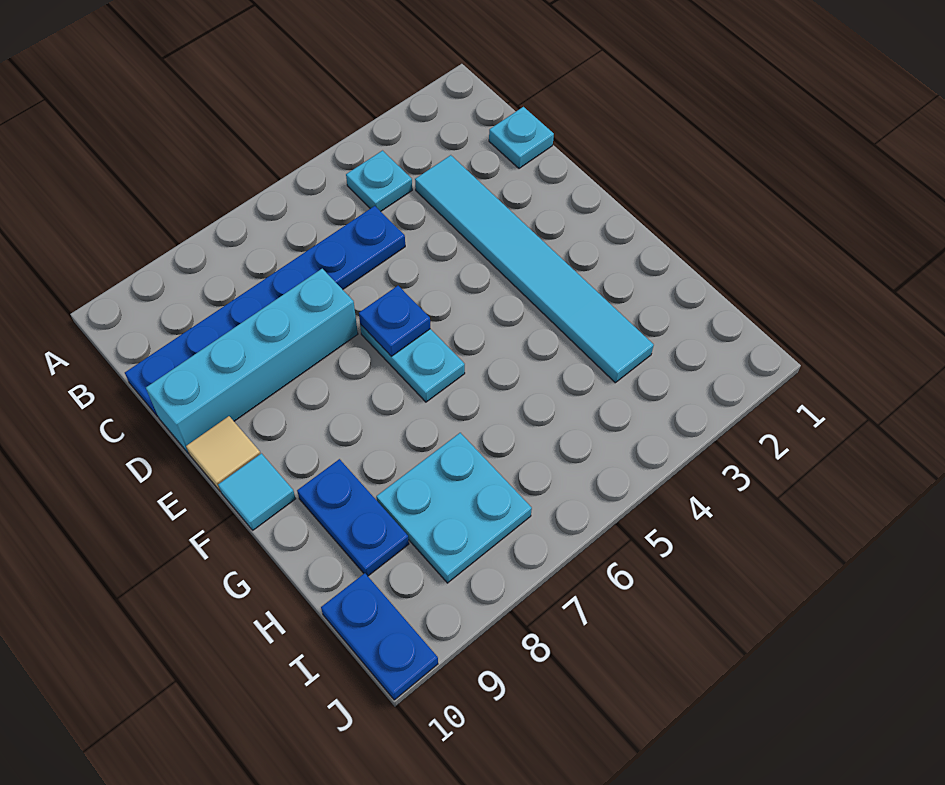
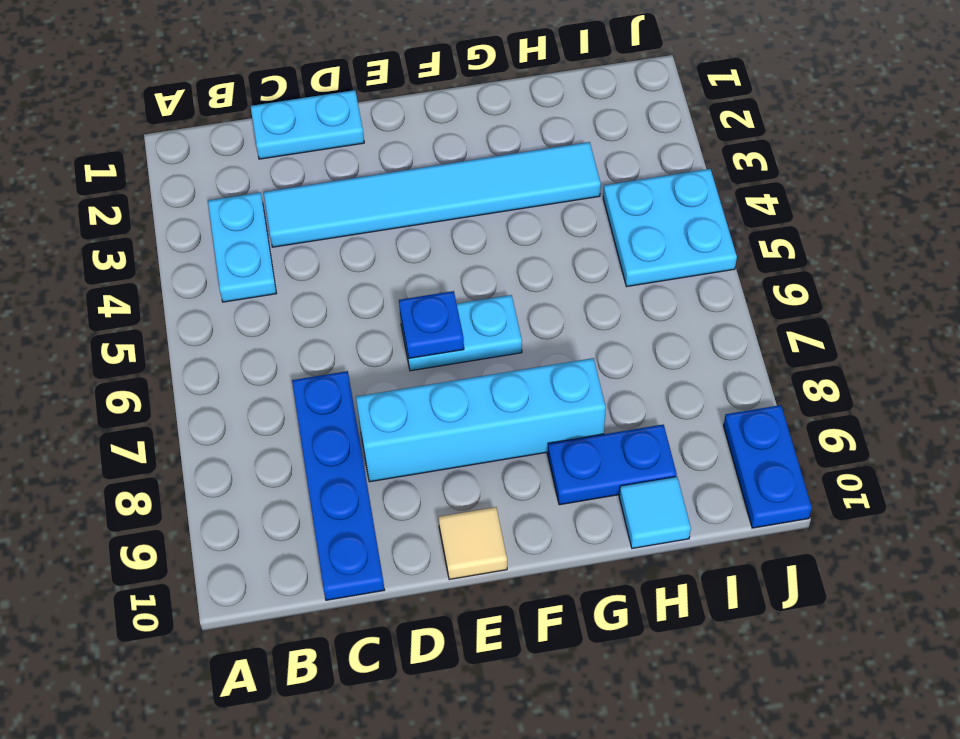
cyan 1x1 plate [346,151,412,211] -> cyan 1x2 plate [208,192,276,302]
cyan 1x1 plate [489,107,554,168] -> cyan 1x2 plate [251,90,364,159]
blue 1x6 plate [125,206,405,417] -> blue 1x4 plate [292,371,384,600]
cyan 1x4 brick [146,269,358,453] -> cyan 1x4 brick turned to [356,358,606,482]
cyan 1x1 tile [218,453,296,530] -> cyan 1x1 tile moved to [619,477,691,548]
cyan 2x2 plate [376,433,532,583] -> cyan 2x2 plate moved to [603,169,737,287]
blue 1x2 plate [321,573,438,700] -> blue 1x2 plate turned to [724,405,812,528]

